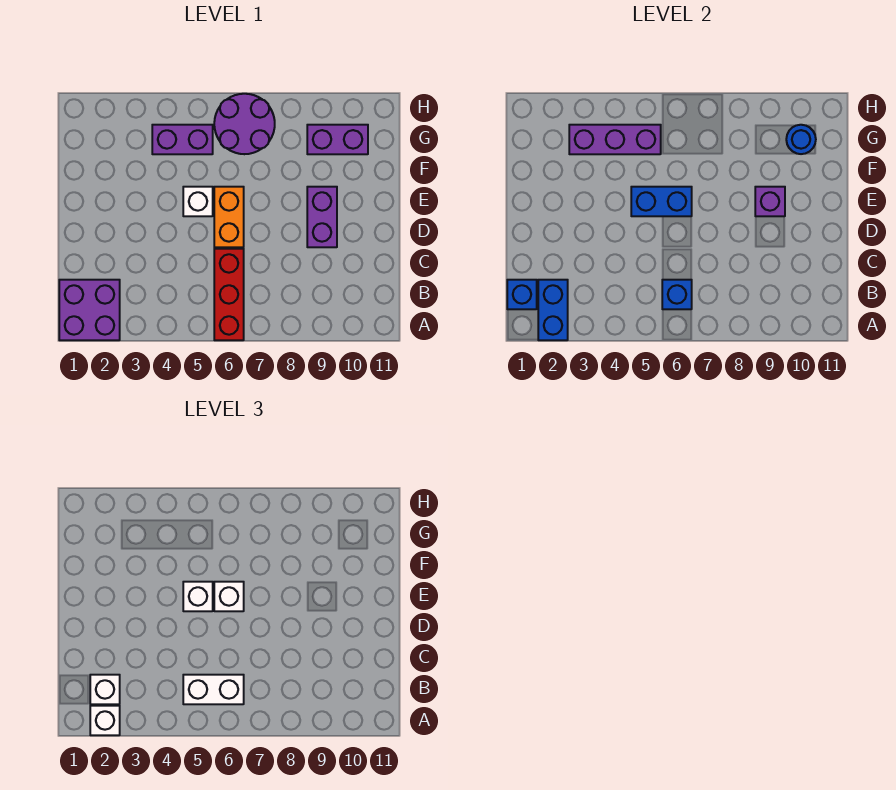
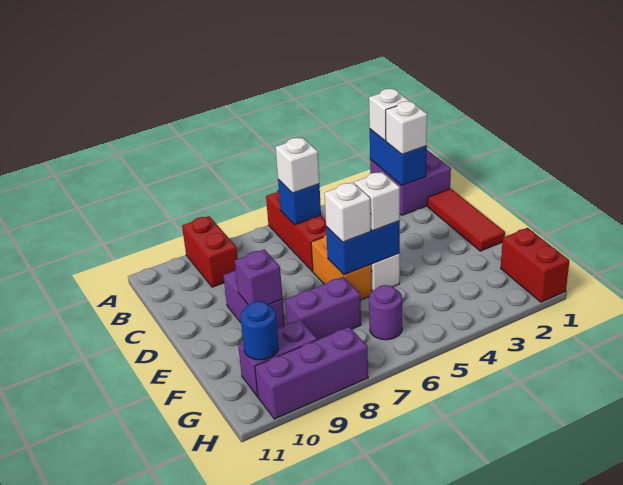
none -> red 1x2 brick [182,216,238,287]
blue 1x1 brick [507,280,537,309] -> none
white 1x2 brick [183,675,244,704] -> white 1x1 brick [276,138,319,193]
none -> red 1x3 tile [427,189,505,251]
none -> red 1x2 brick [501,228,569,302]
purple 1x3 brick [569,125,661,154] -> purple 1x3 brick moved to [255,327,368,419]
purple 1x2 brick [152,125,213,154] -> purple 1x2 brick moved to [285,277,361,340]
purple 2x2 round brick [214,94,275,154] -> purple 1x1 round brick [369,285,402,340]

